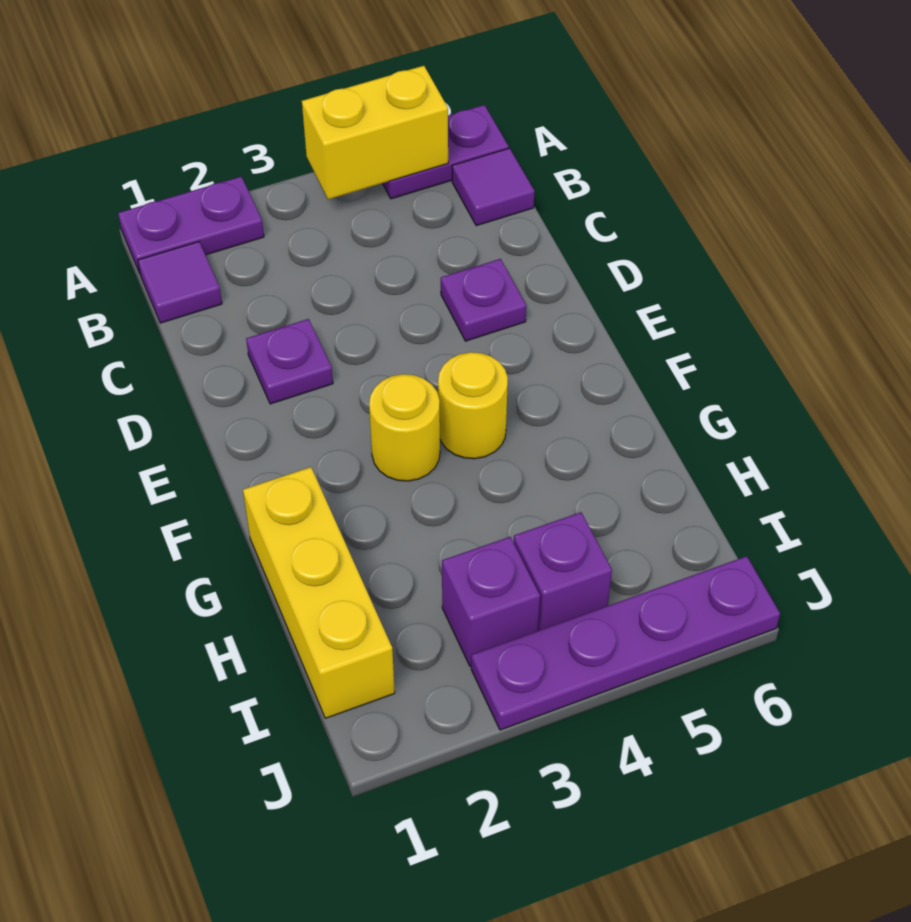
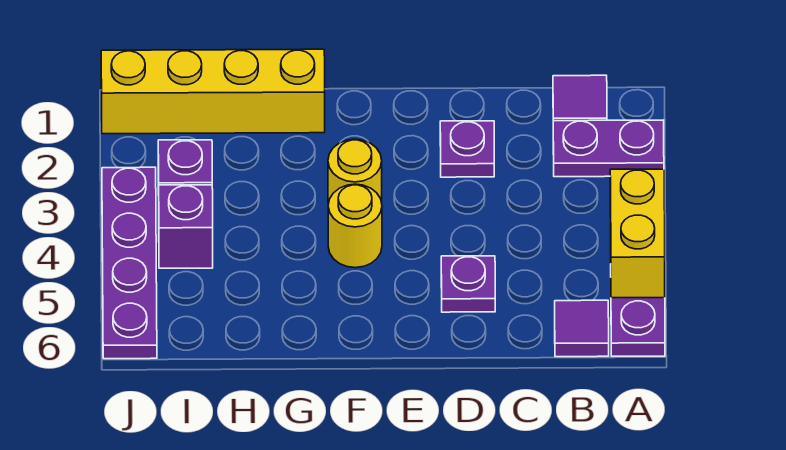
purple 1x2 plate [118,177,264,273] -> purple 1x2 plate turned to [553,120,664,177]
yellow 1x3 brick [243,467,395,718] -> yellow 1x4 brick [101,49,325,134]

